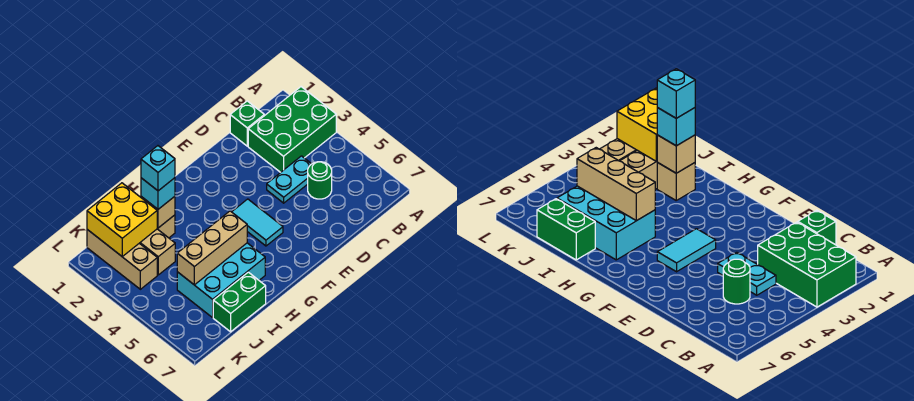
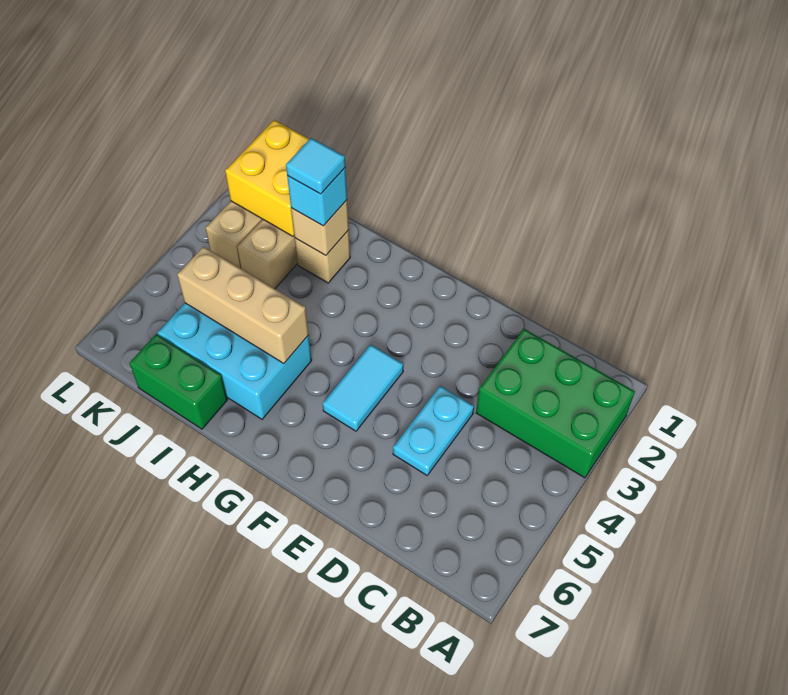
green 1x1 brick [230,101,264,146] -> none
cyan 1x2 plate [267,156,311,203] -> cyan 1x2 plate turned to [393,386,474,475]
green 1x1 round brick [308,162,332,199] -> none
cyan 1x1 brick [141,146,175,191] -> cyan 1x1 tile [286,138,345,194]

